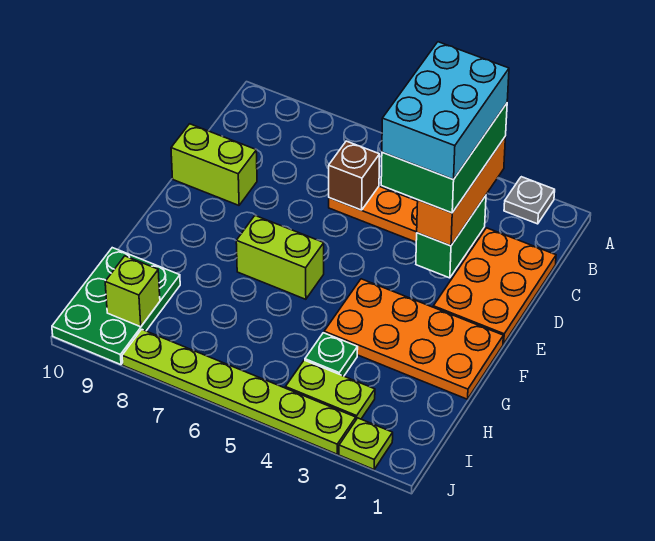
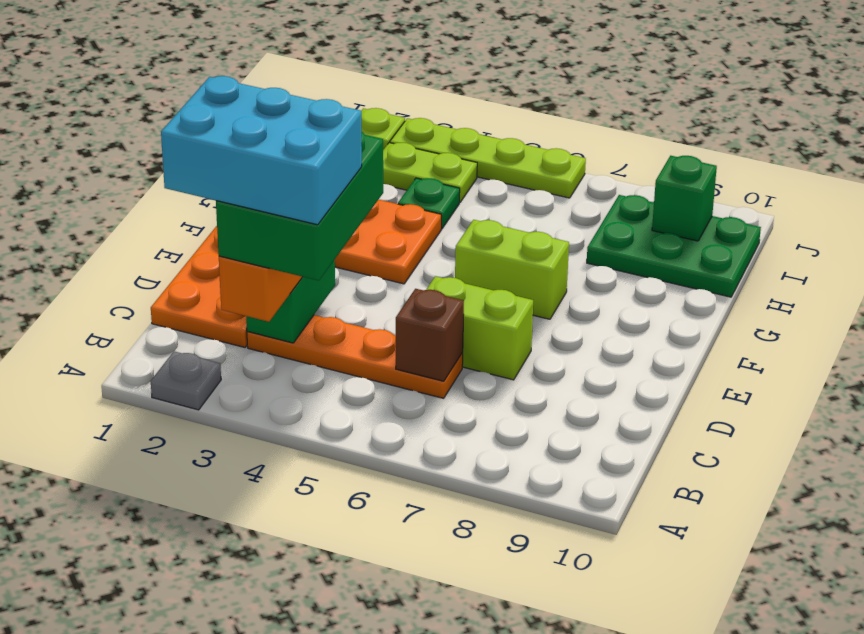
cyan 2x3 brick [382,42,509,180] -> cyan 2x3 brick turned to [161,76,362,225]
lime 1x2 brick [171,124,257,205] -> lime 1x2 brick moved to [426,276,533,380]
green 2x3 plate [52,248,180,365] -> green 2x3 plate turned to [587,195,761,297]
lime 1x1 brick [105,256,160,327] -> green 1x1 brick [652,156,717,241]
lime 1x6 plate [122,329,356,454] -> lime 1x4 plate [390,118,586,198]

